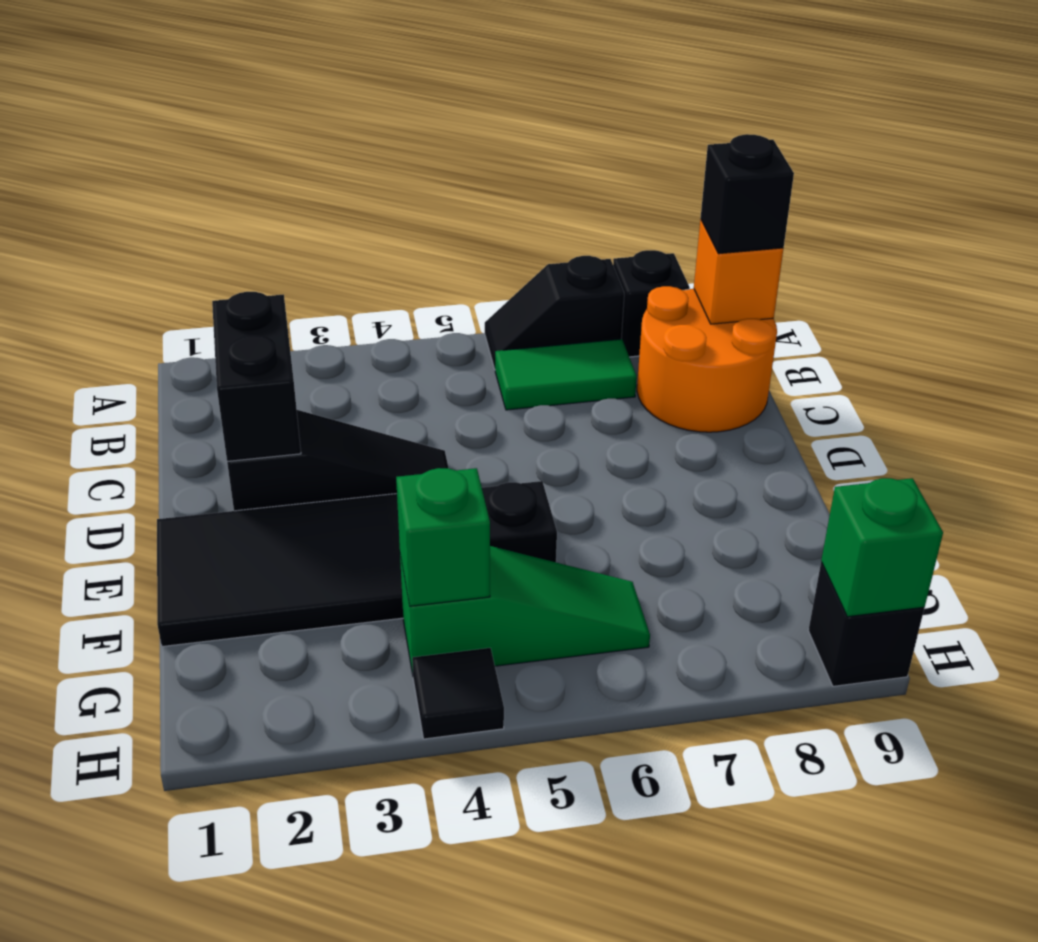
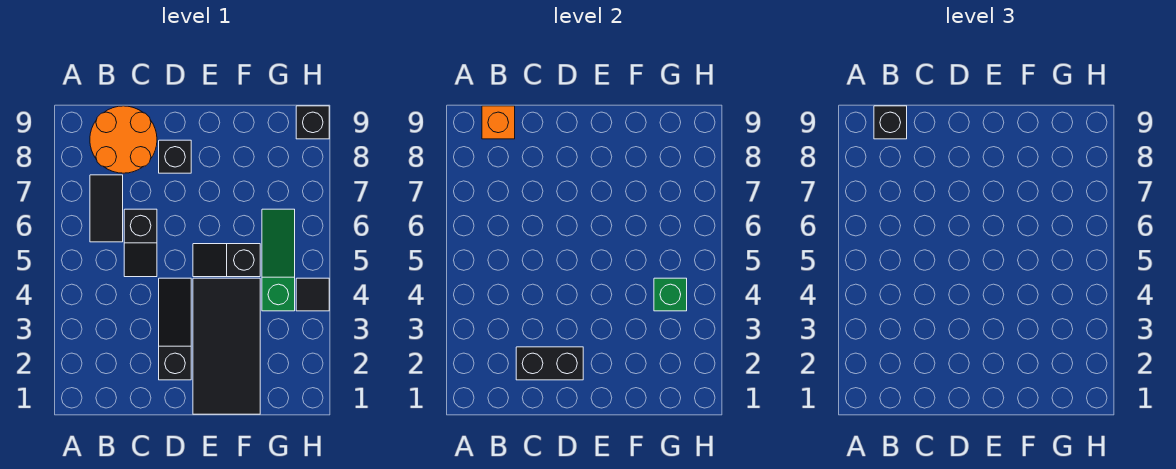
black 1x2 slope [485,256,624,369] -> black 1x2 slope moved to [124,209,157,277]
black 1x1 brick [613,250,690,357] -> black 1x1 brick moved to [159,140,191,173]
green 1x2 tile [495,339,637,410] -> black 1x2 tile [90,175,123,242]
green 1x1 brick [821,478,943,617] -> none

